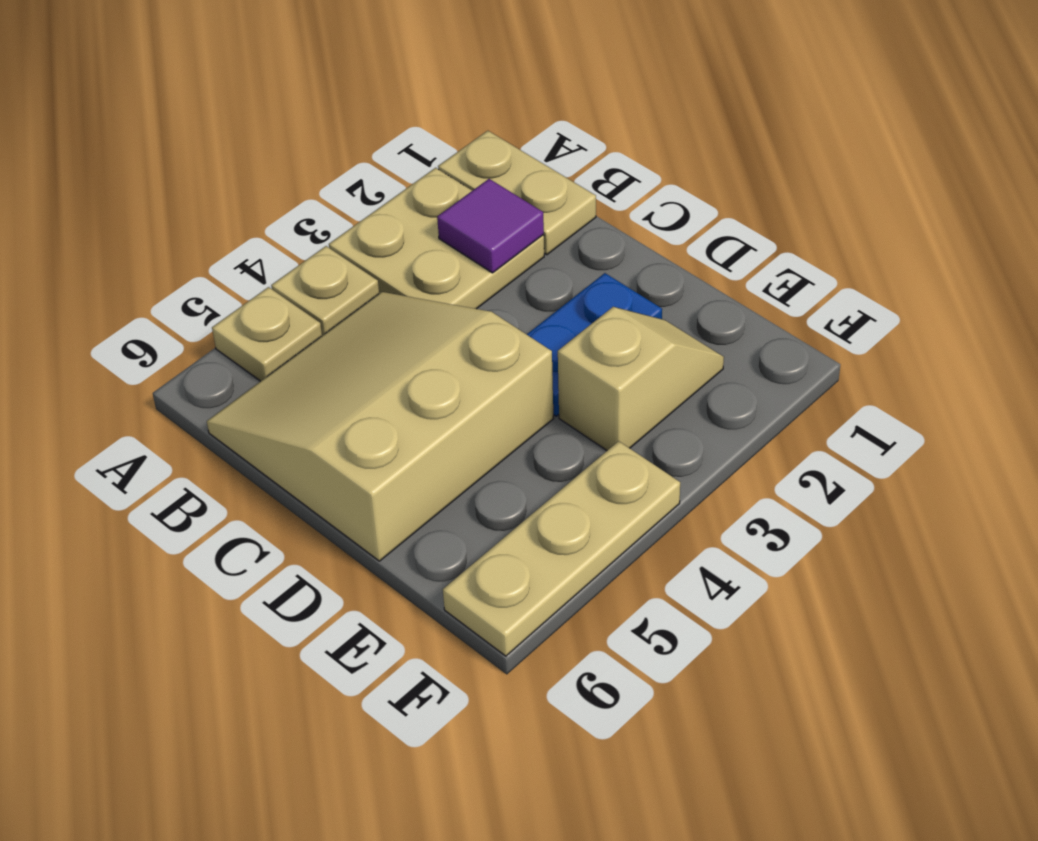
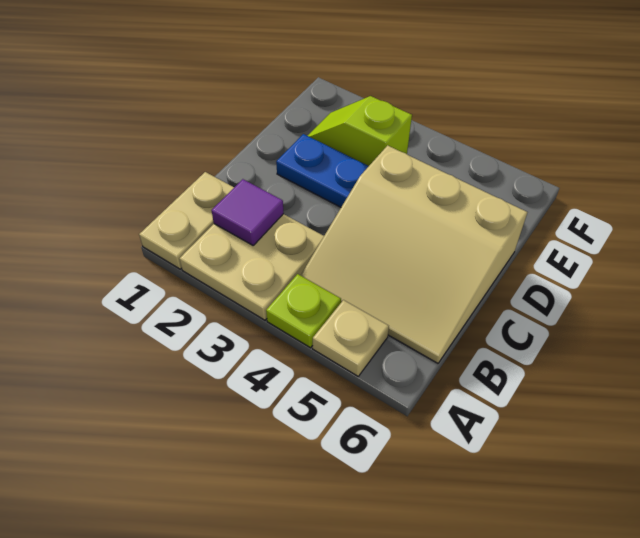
tan 1x1 plate [271,246,379,335] -> lime 1x1 plate [266,274,341,348]
tan 1x2 slope [558,307,724,451] -> lime 1x2 slope [308,96,412,166]
tan 1x3 plate [443,441,680,656] -> none

